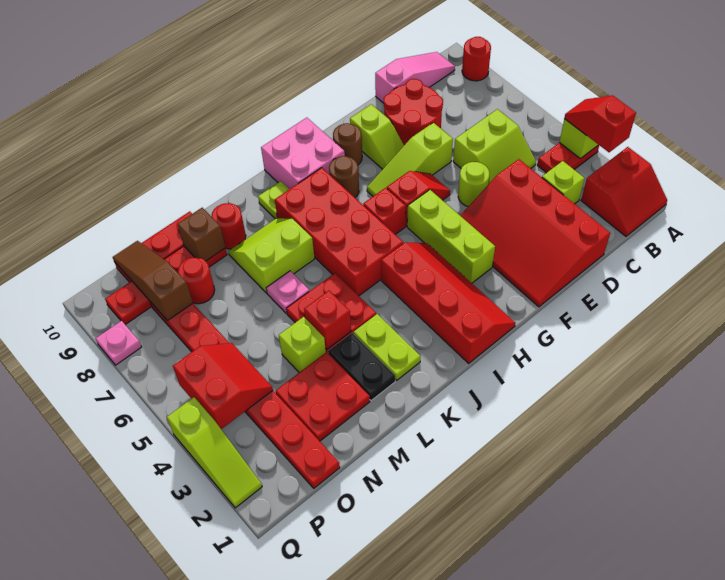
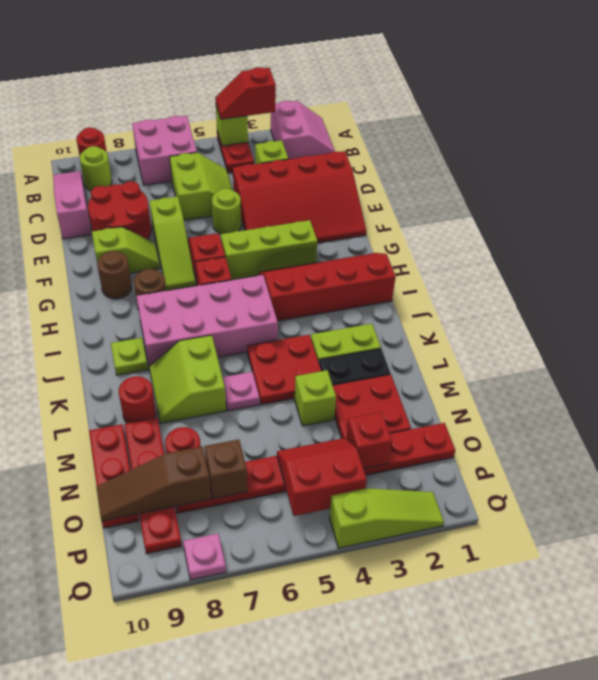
red 2x2 slope [581,147,667,236] -> pink 2x2 slope [271,101,335,159]
none -> lime 1x1 round brick [80,146,112,191]
pink 2x2 brick [261,118,345,189] -> pink 2x2 brick moved to [132,116,197,185]
red 2x4 brick [275,168,403,296] -> pink 2x4 brick [136,275,278,366]
red 1x1 brick [304,291,351,349] -> red 1x1 brick moved to [346,412,392,469]
brown 1x1 brick [178,208,225,261] -> brown 1x1 brick moved to [204,440,247,499]

